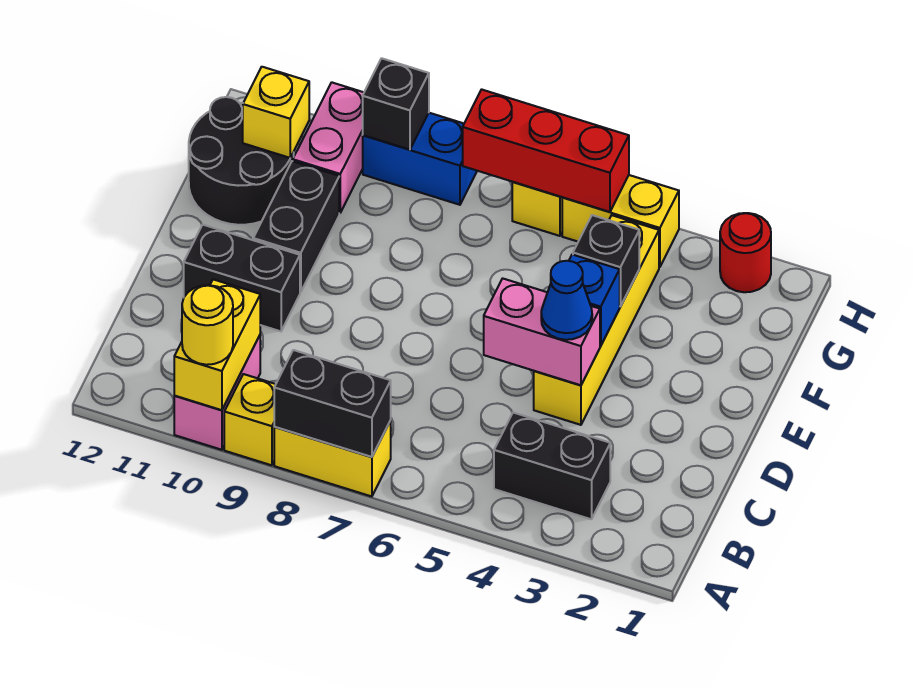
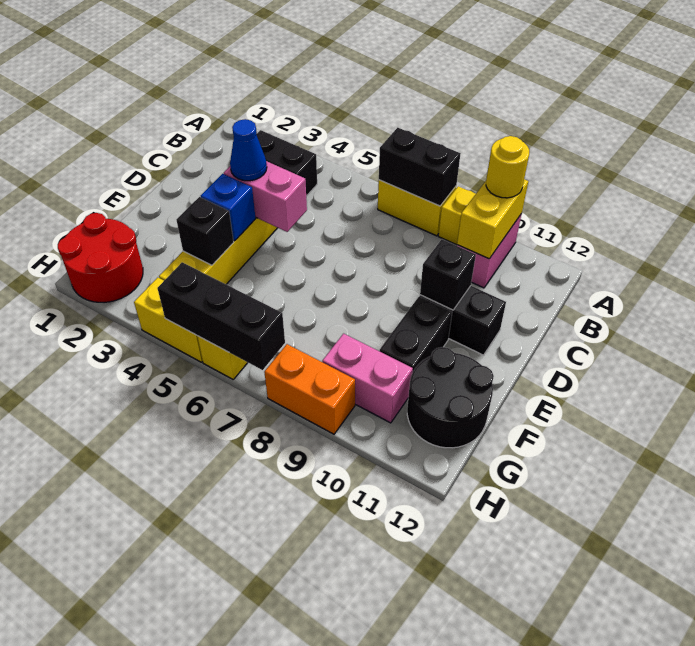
pink 1x2 brick [293,82,364,213] -> pink 1x2 brick turned to [322,334,413,423]
yellow 1x1 brick [243,67,309,158] -> none
red 1x1 round brick [720,213,771,292] -> red 2x2 round brick [58,213,143,302]
red 1x3 brick [463,89,629,212] -> black 1x3 brick [157,262,285,370]
blue 1x2 brick [363,113,477,205] -> orange 1x2 brick [264,344,355,434]
black 1x1 brick [363,58,429,150] -> black 1x1 brick moved to [420,239,476,310]

